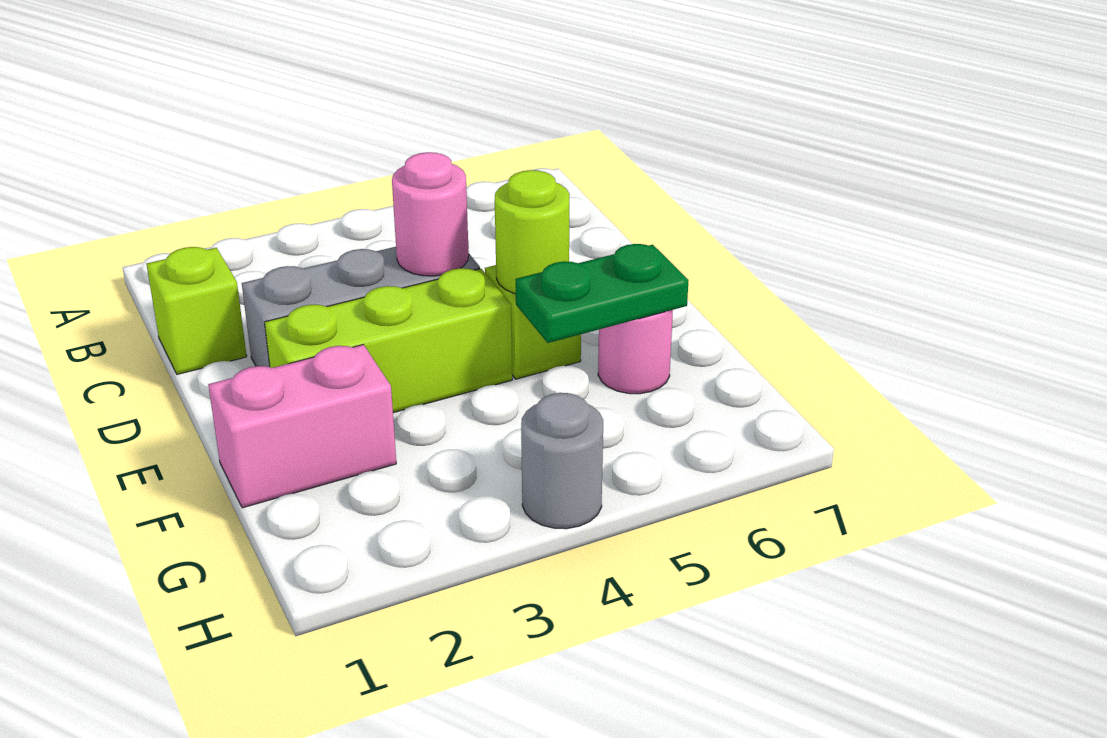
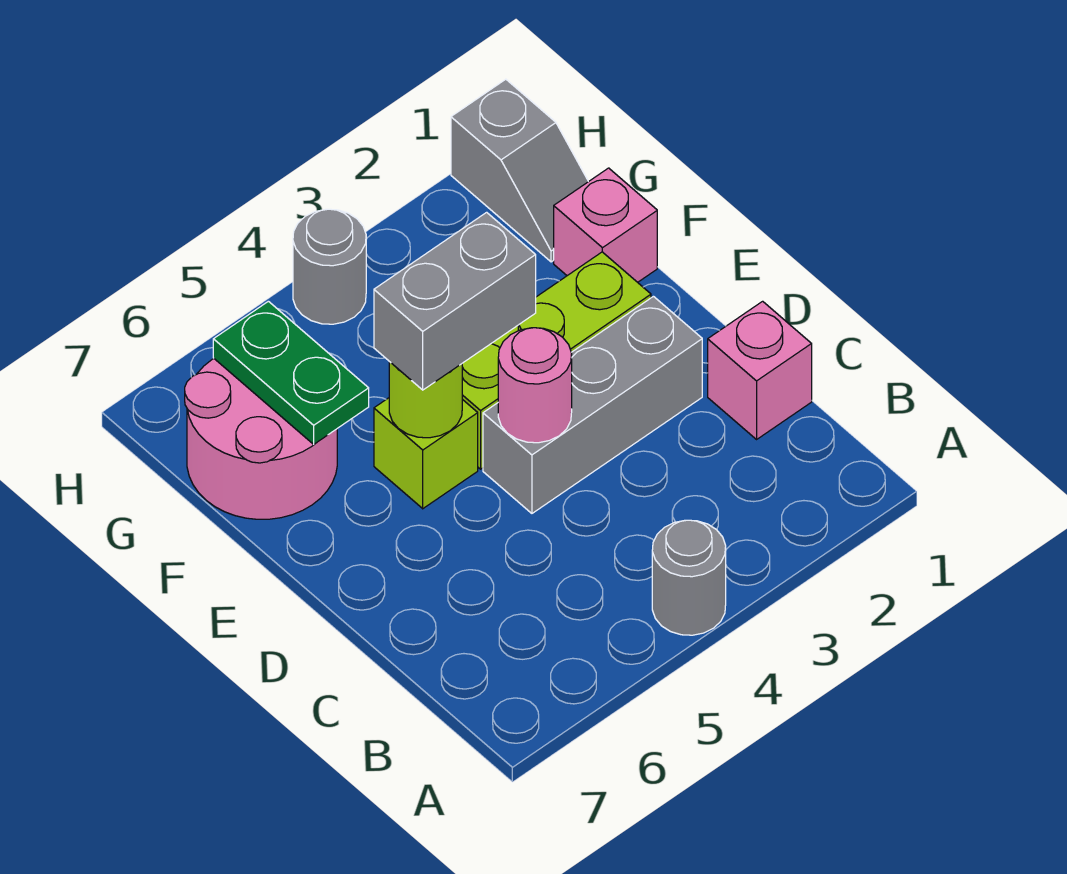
none -> grey 1x1 round brick [652,520,726,635]
lime 1x1 brick [147,247,247,374] -> pink 1x1 brick [708,301,812,439]
none -> grey 1x2 brick [374,212,536,390]
pink 1x2 brick [208,345,396,508] -> pink 1x1 brick [554,168,657,282]
green 1x2 plate [515,244,689,343] -> green 1x2 plate turned to [213,301,369,444]
pink 1x1 round brick [598,310,673,394] -> pink 2x2 round brick [185,359,337,519]
none -> grey 1x2 slope [451,79,588,262]

